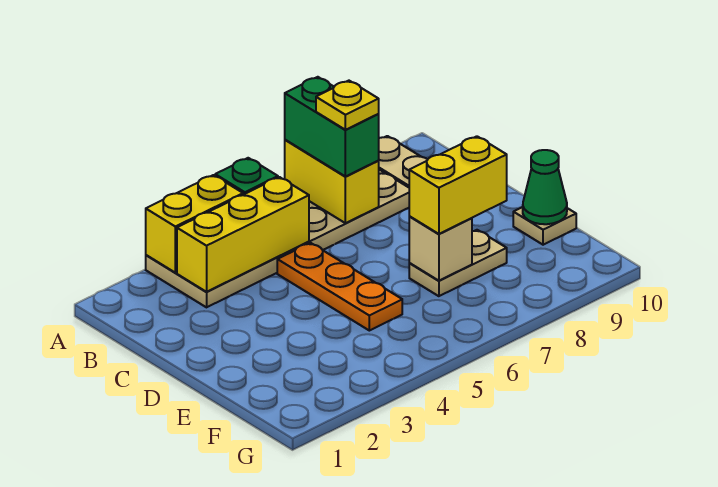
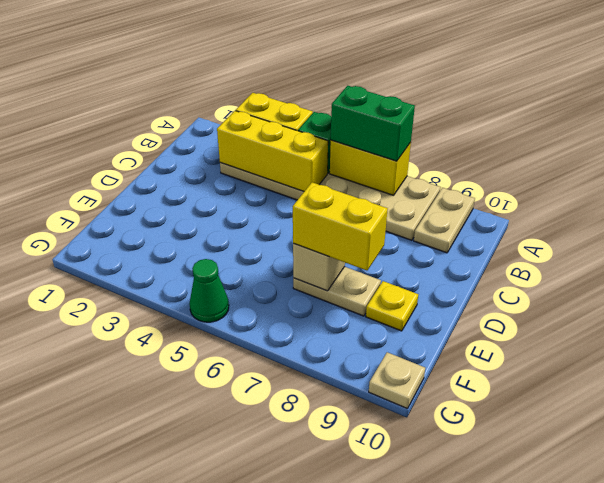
yellow 1x2 brick [285,140,379,223] -> yellow 1x2 brick turned to [330,140,411,195]
green 1x2 brick [285,77,379,177] -> green 1x2 brick turned to [331,86,415,161]
yellow 1x1 plate [316,81,379,130] -> yellow 1x1 plate moved to [366,281,418,331]
orange 1x3 plate [277,243,402,331] -> none
tan 1x1 plate [513,207,576,245] -> tan 1x1 plate moved to [369,352,425,409]
green 1x1 cone [523,150,567,224] -> green 1x1 cone moved to [189,259,229,322]

